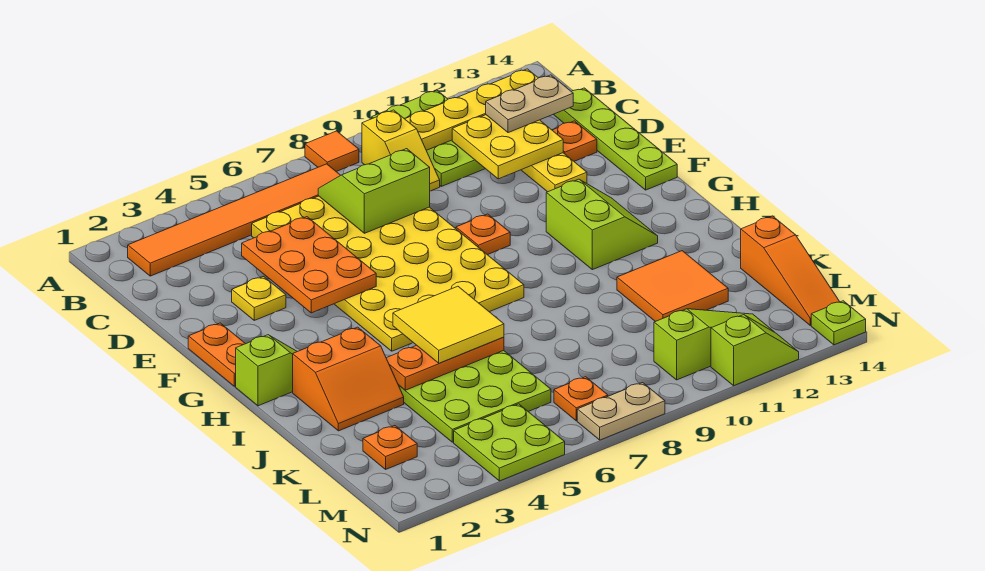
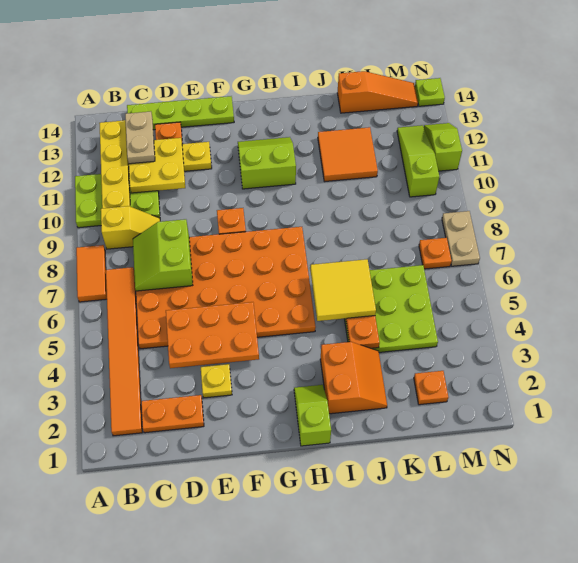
orange 1x1 tile [305,131,359,171] -> orange 1x2 tile [76,245,107,302]
yellow 4x6 plate [252,196,524,351] -> orange 4x6 plate [136,227,316,349]
orange 1x2 plate [188,323,245,386] -> orange 1x2 plate moved to [141,395,204,433]
lime 2x2 plate [454,404,565,481] -> none

